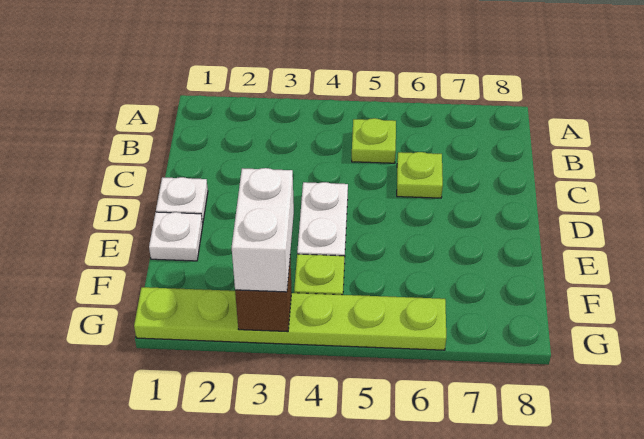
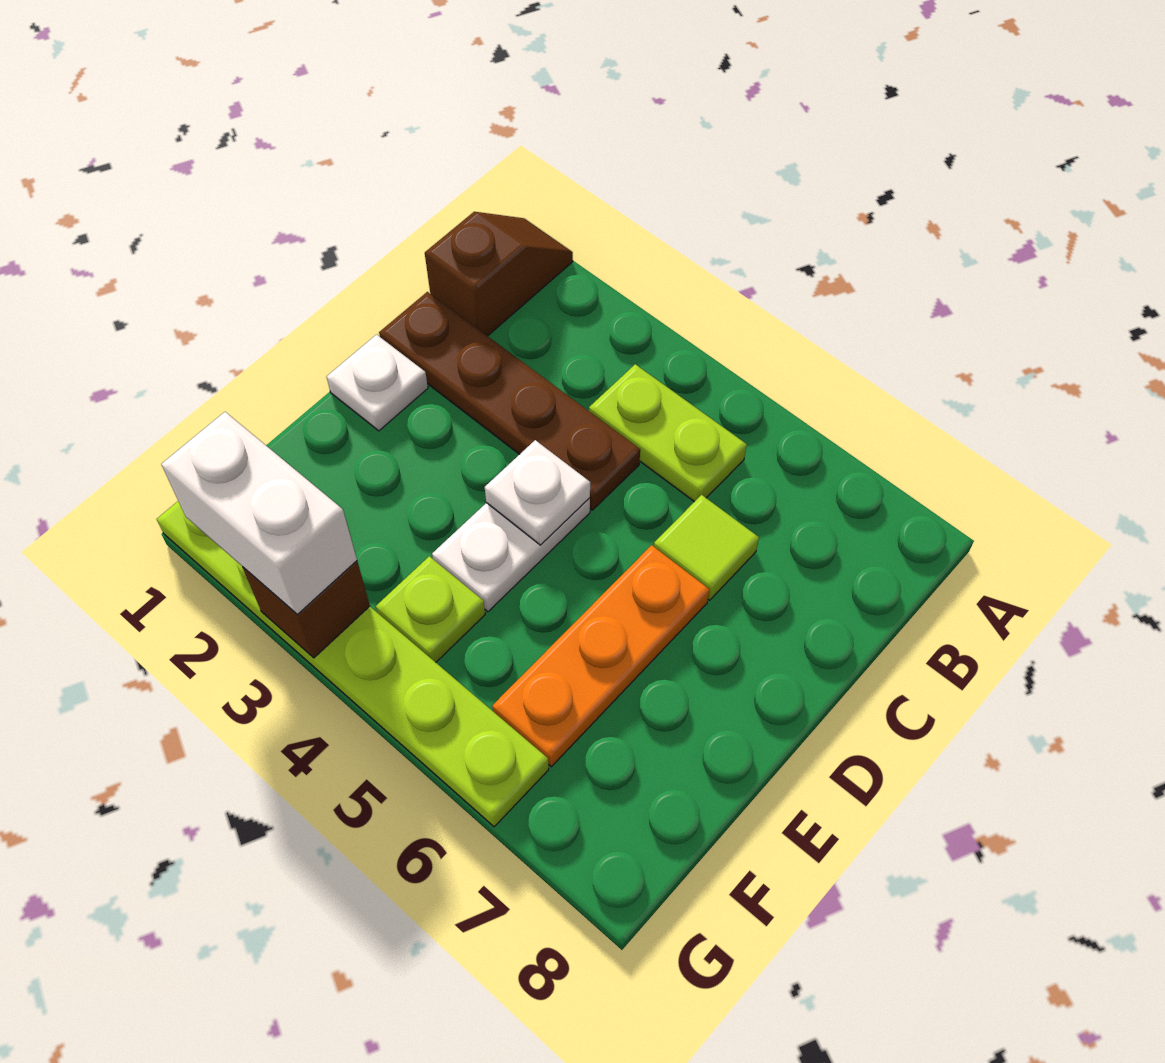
none -> brown 1x2 slope [425,212,573,336]
lime 1x1 plate [352,118,396,163] -> lime 1x2 plate [589,364,747,502]
none -> brown 1x4 plate [379,292,640,510]
lime 1x1 plate [397,152,443,198] -> lime 1x1 tile [654,495,759,600]
none -> orange 1x3 plate [492,545,709,767]
white 1x1 plate [149,212,203,261] -> white 1x1 plate moved to [485,440,590,545]
white 1x2 brick [232,168,294,292] -> white 1x2 brick turned to [161,412,357,614]

